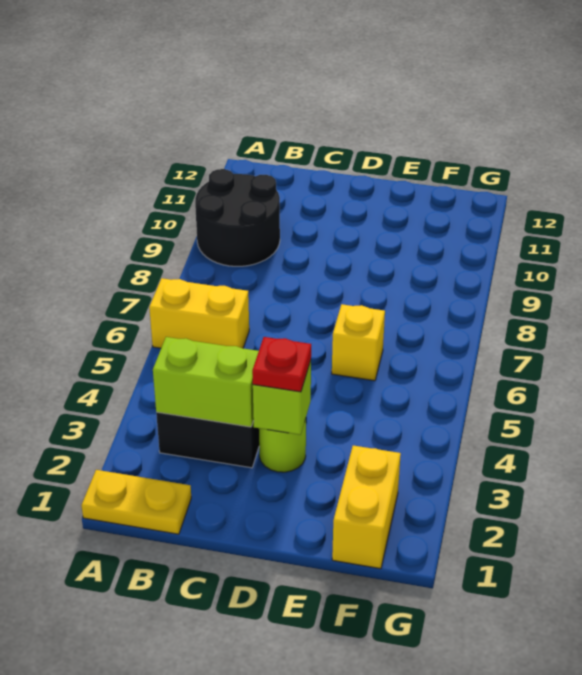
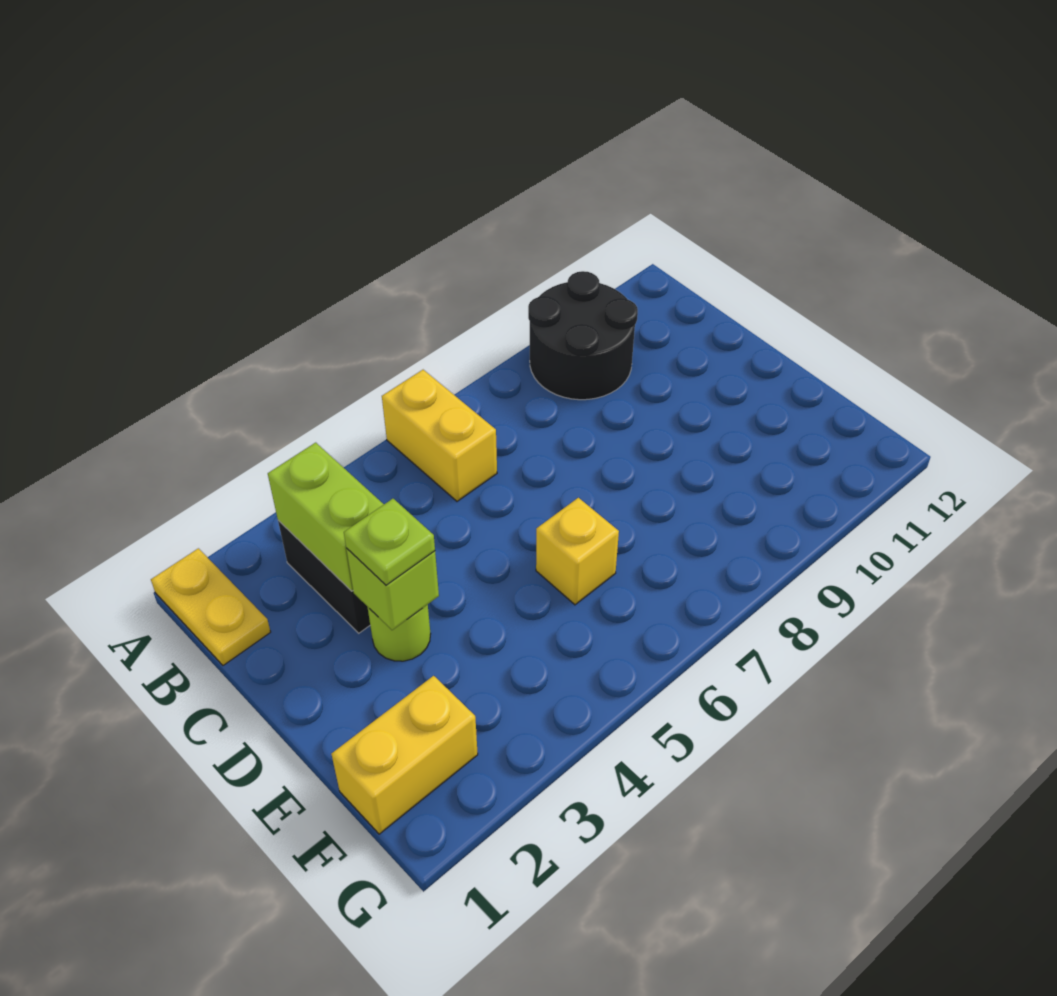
red 1x1 plate [252,337,311,392] -> lime 1x1 plate [344,499,435,585]

